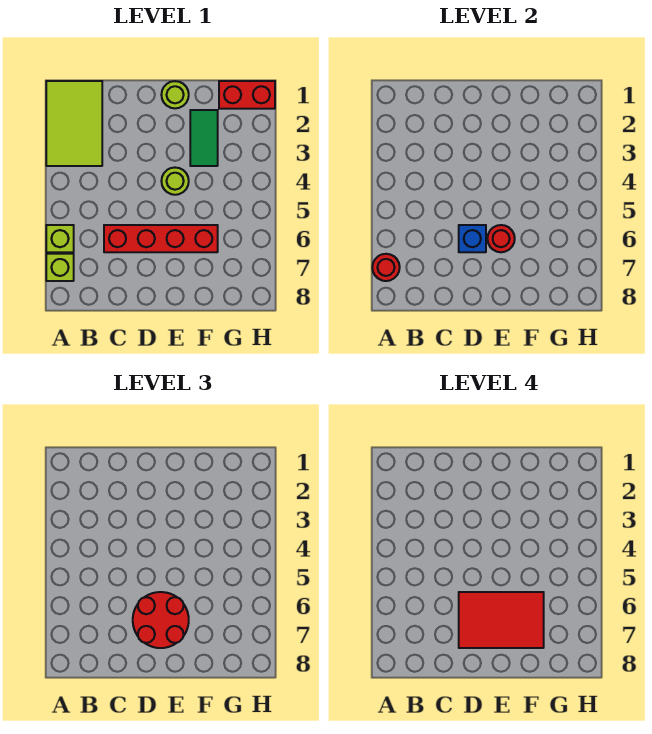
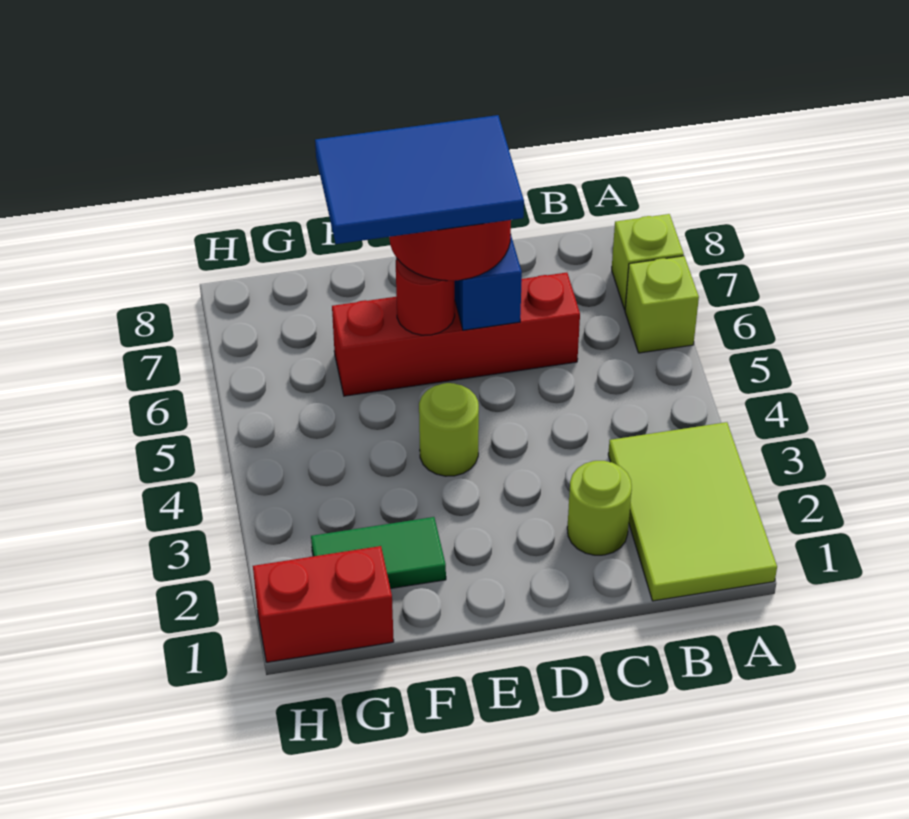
red 1x1 round brick [372,254,400,281] -> none
red 2x3 tile [459,592,544,648] -> blue 2x3 tile [315,115,524,244]
lime 1x1 round brick [161,81,189,108] -> lime 1x1 round brick moved to [567,461,632,555]
green 1x2 tile [190,110,218,166] -> green 1x2 tile turned to [311,517,446,589]

